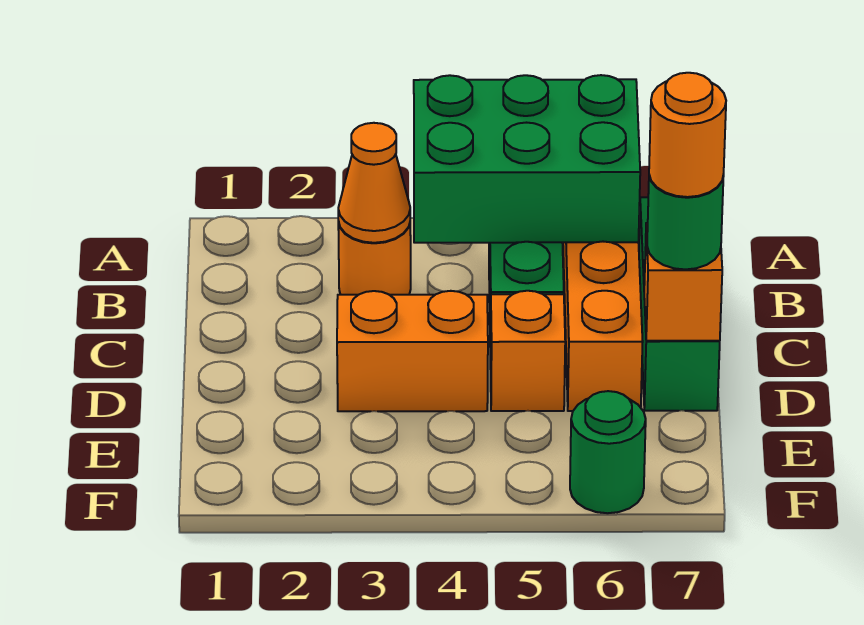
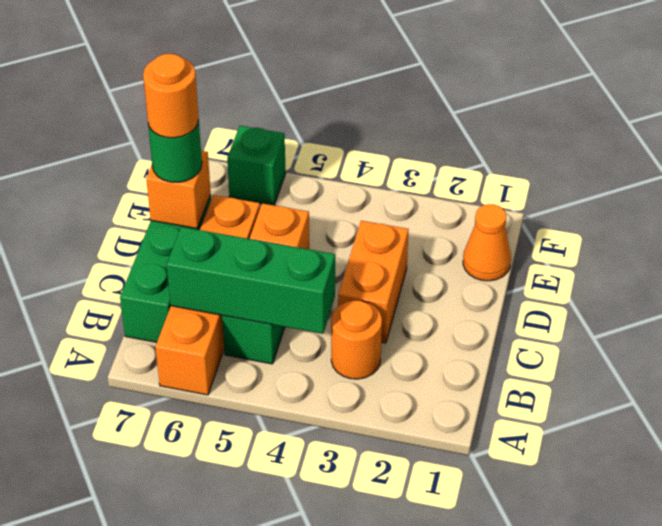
green 2x3 brick [414,75,640,243] -> green 1x3 brick [167,227,335,334]
orange 1x1 cone [338,123,410,243] -> orange 1x1 cone moved to [463,204,511,281]
orange 1x2 brick [337,291,488,411] -> orange 1x2 brick turned to [338,221,409,343]
green 1x1 round brick [570,391,646,513] -> green 1x1 brick [227,126,286,205]

